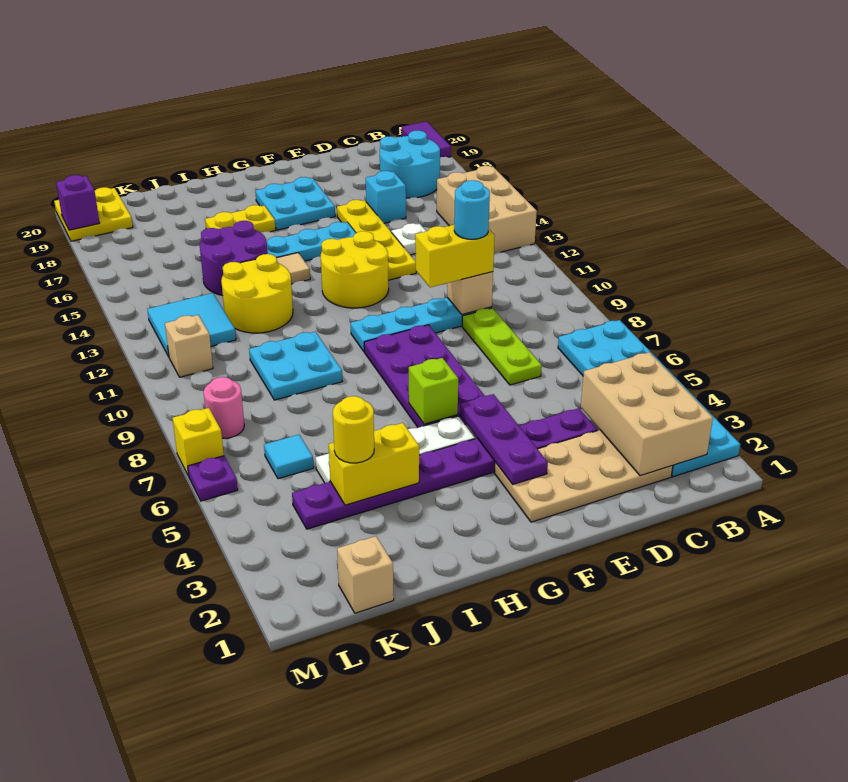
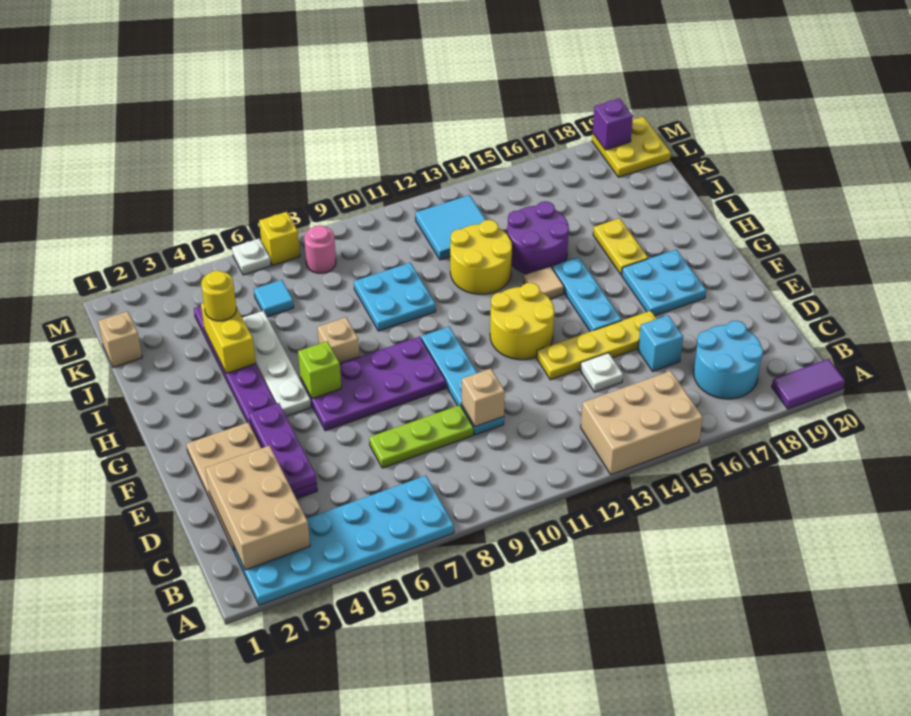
tan 2x3 brick [581,352,713,476] -> tan 2x3 brick turned to [205,446,310,570]
yellow 1x2 brick [415,225,495,287] -> none
cyan 1x1 round brick [454,180,490,239] -> none
purple 1x3 plate [460,394,548,484] -> purple 1x3 plate turned to [249,403,317,491]
tan 1x1 brick [165,315,213,377] -> tan 1x1 brick moved to [317,317,359,363]
purple 1x1 plate [188,456,238,501] -> white 1x1 plate [232,238,271,275]

